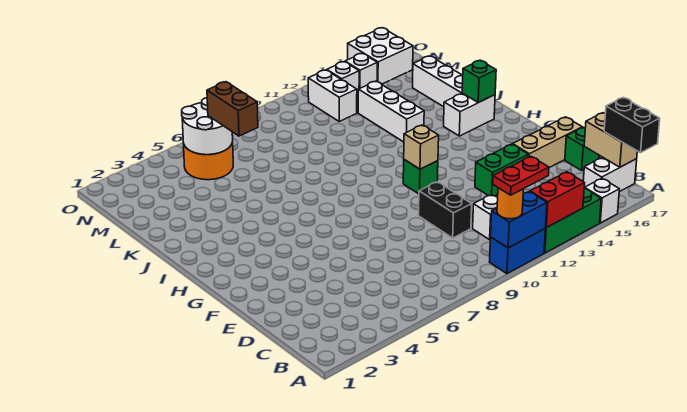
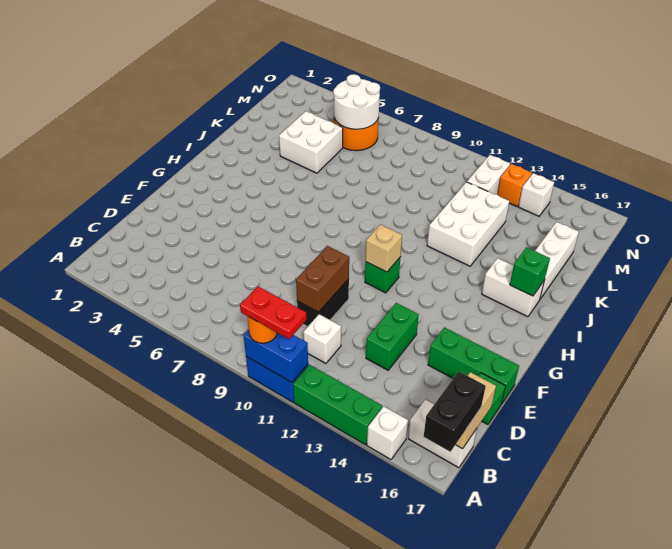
red 1x2 brick [530,172,585,228] -> none
green 1x2 brick [475,144,529,196] -> green 1x2 brick turned to [366,303,419,370]
tan 1x3 brick [513,117,582,168] -> green 1x3 brick [428,327,519,404]
white 1x3 brick [358,81,424,142] -> white 2x3 brick [427,182,509,266]
brown 1x2 brick [207,82,258,136] -> brown 1x2 brick moved to [296,246,349,312]
white 1x1 brick [327,62,359,96] -> orange 1x1 brick [497,164,532,206]
white 2x2 brick [348,28,413,84] -> white 2x2 brick moved to [279,111,343,173]

